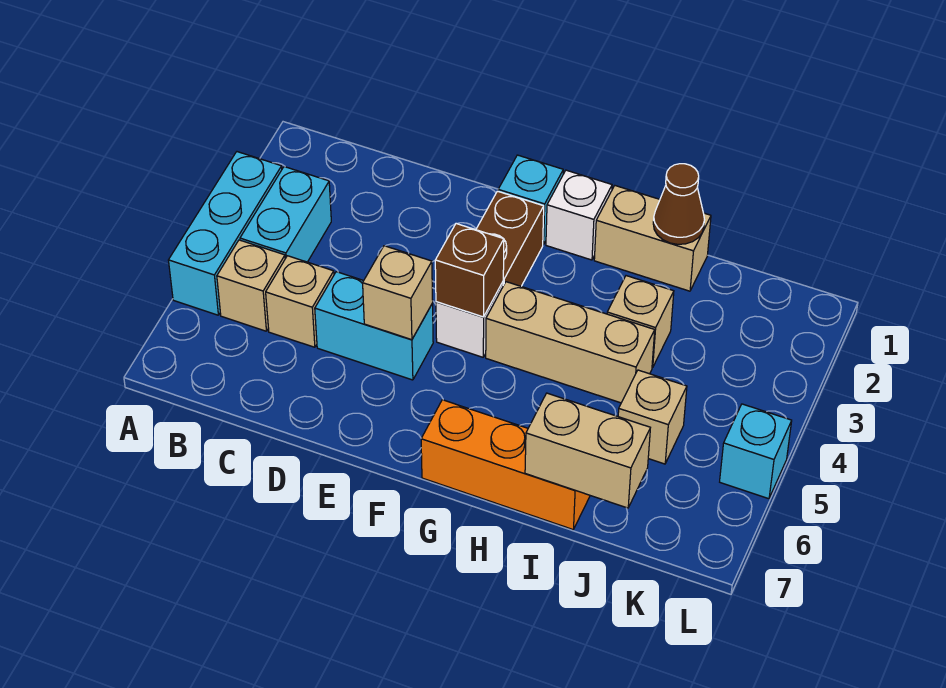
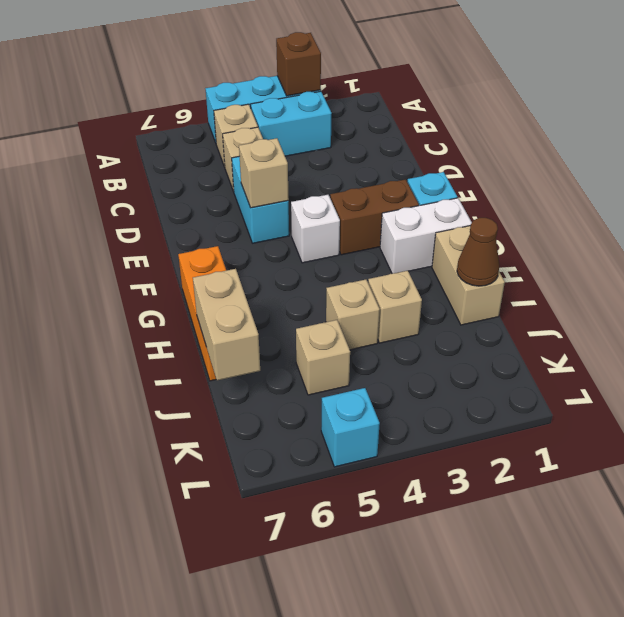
brown 1x1 brick [435,224,504,317] -> brown 1x1 brick moved to [276,32,321,96]
white 1x1 brick [546,170,612,260] -> white 1x2 brick [380,198,472,274]
tan 1x3 brick [486,282,655,403] -> tan 1x1 brick [326,279,380,350]

